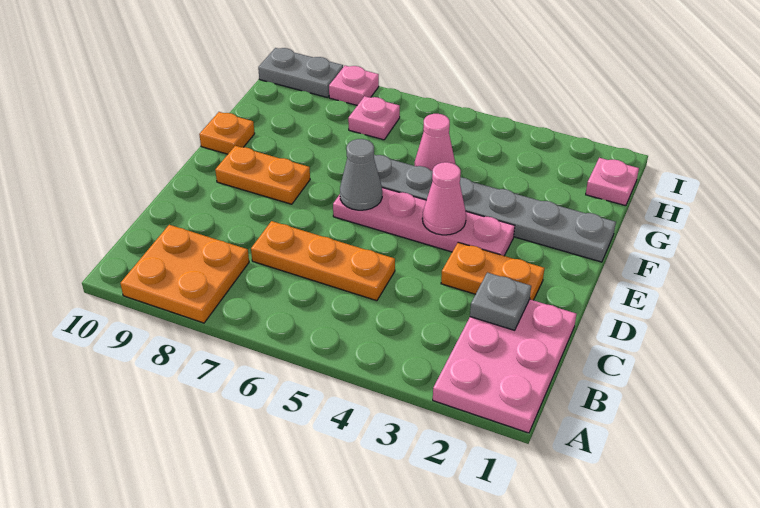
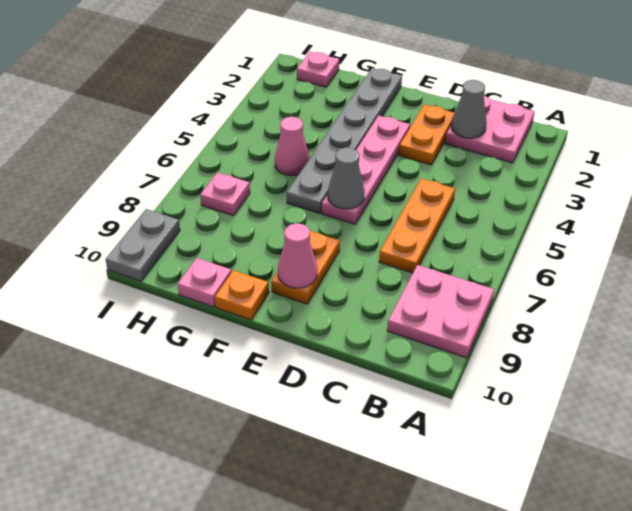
pink 2x3 plate [433,299,577,433] -> pink 2x2 plate [445,96,535,163]
orange 2x2 plate [120,225,249,323] -> pink 2x2 plate [387,265,494,358]
grey 1x1 plate [470,273,531,330] -> grey 1x1 cone [451,80,487,138]
pink 1x1 cone [422,162,466,235] -> pink 1x1 cone moved to [278,223,317,288]
pink 1x1 plate [329,66,379,105] -> pink 1x1 plate moved to [178,258,231,307]

